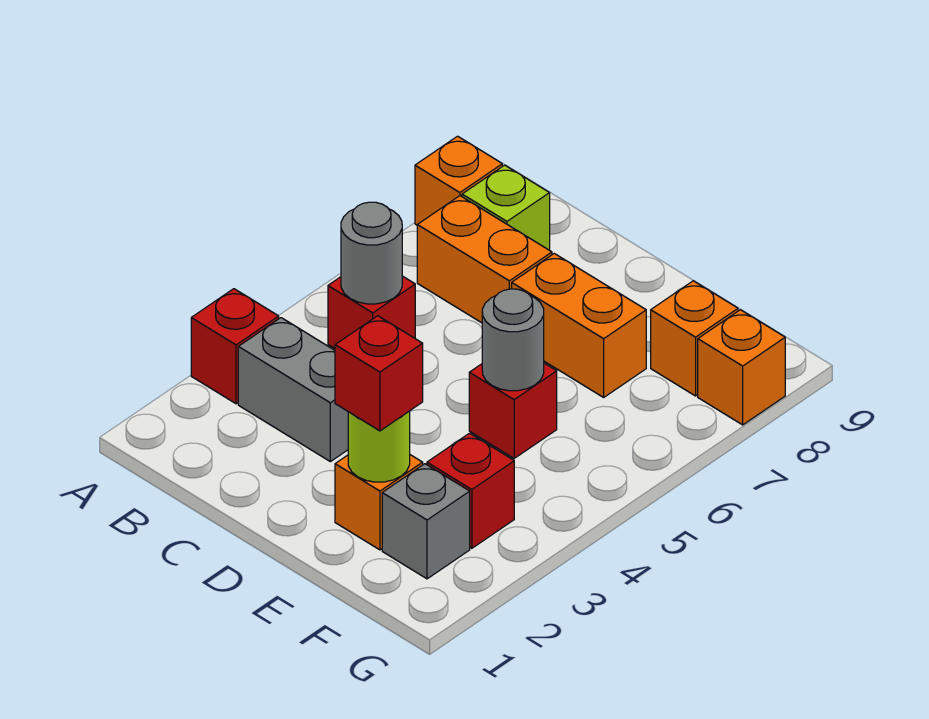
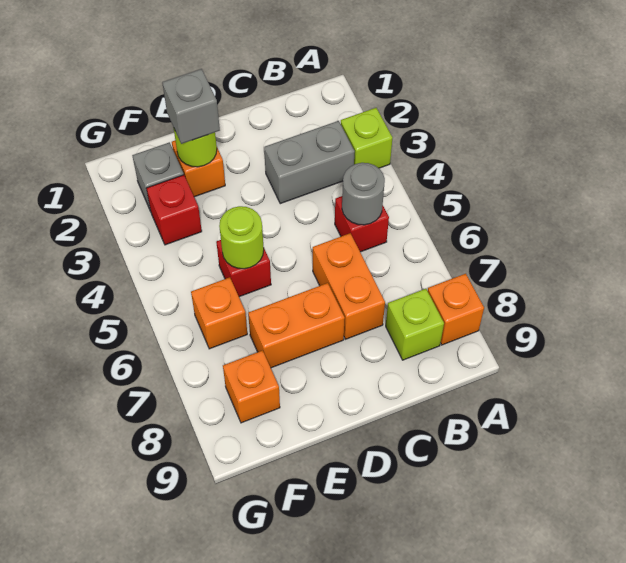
red 1x1 brick [191,289,279,404] -> lime 1x1 brick [341,108,392,168]
orange 1x2 brick [417,196,552,323] -> orange 1x2 brick turned to [313,233,385,339]
red 1x1 brick [335,316,423,431] -> grey 1x1 brick [162,69,220,144]
grey 1x1 round brick [482,289,544,391] -> lime 1x1 round brick [219,206,264,269]
orange 1x1 brick [698,310,785,425] -> orange 1x1 brick moved to [191,277,247,349]

